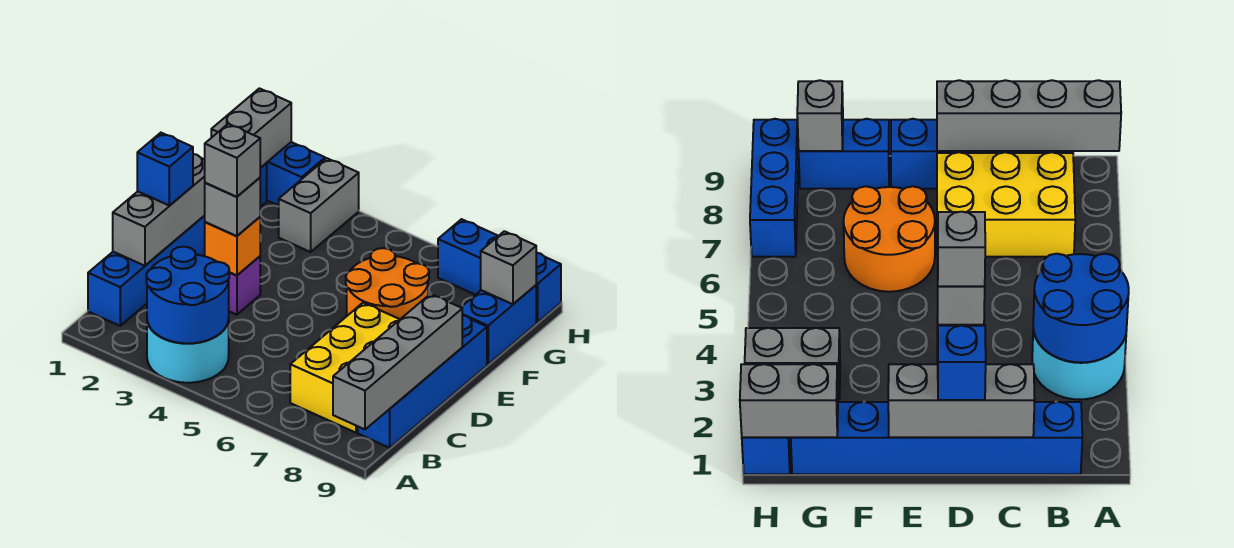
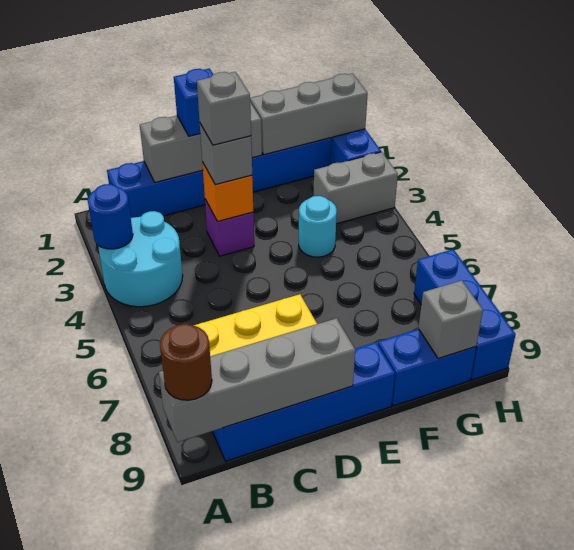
blue 2x2 round brick [146,247,230,343] -> blue 1x1 round brick [88,184,133,249]
none -> brown 1x1 round brick [160,324,212,400]
orange 2x2 round brick [346,248,429,319] -> none
none -> cyan 1x1 round brick [299,196,337,257]
grey 1x2 brick [211,88,291,168] -> grey 1x3 brick [250,73,368,155]

